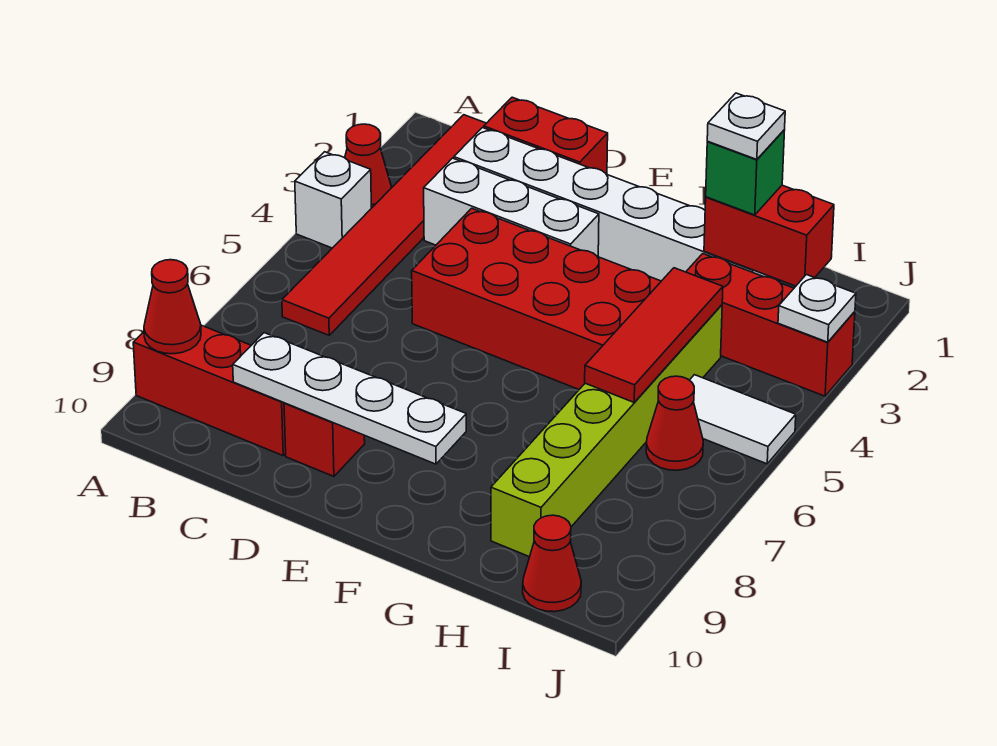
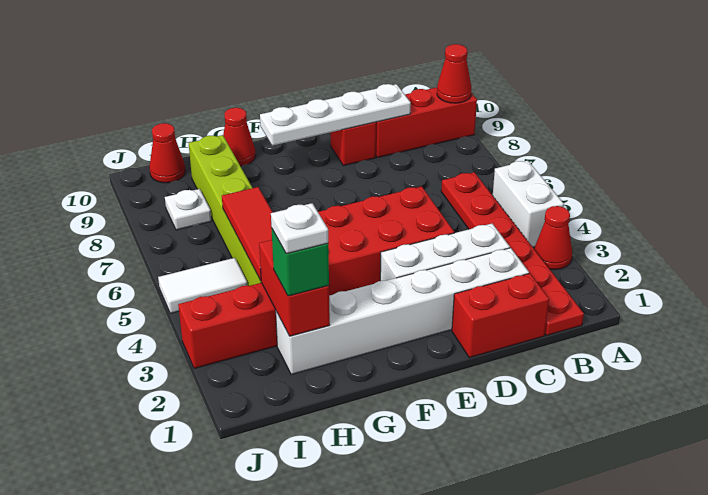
white 1x1 brick [295,152,371,248] -> white 1x2 brick [493,161,564,247]
red 1x6 tile [282,115,486,335] -> red 1x6 plate [441,172,584,336]
red 1x2 brick [704,185,834,286] -> red 1x2 brick turned to [259,240,330,336]
red 1x1 cone [646,376,703,470] -> red 1x1 cone moved to [223,108,256,166]
white 1x1 plate [778,275,856,342] -> white 1x1 plate moved to [165,189,211,230]

